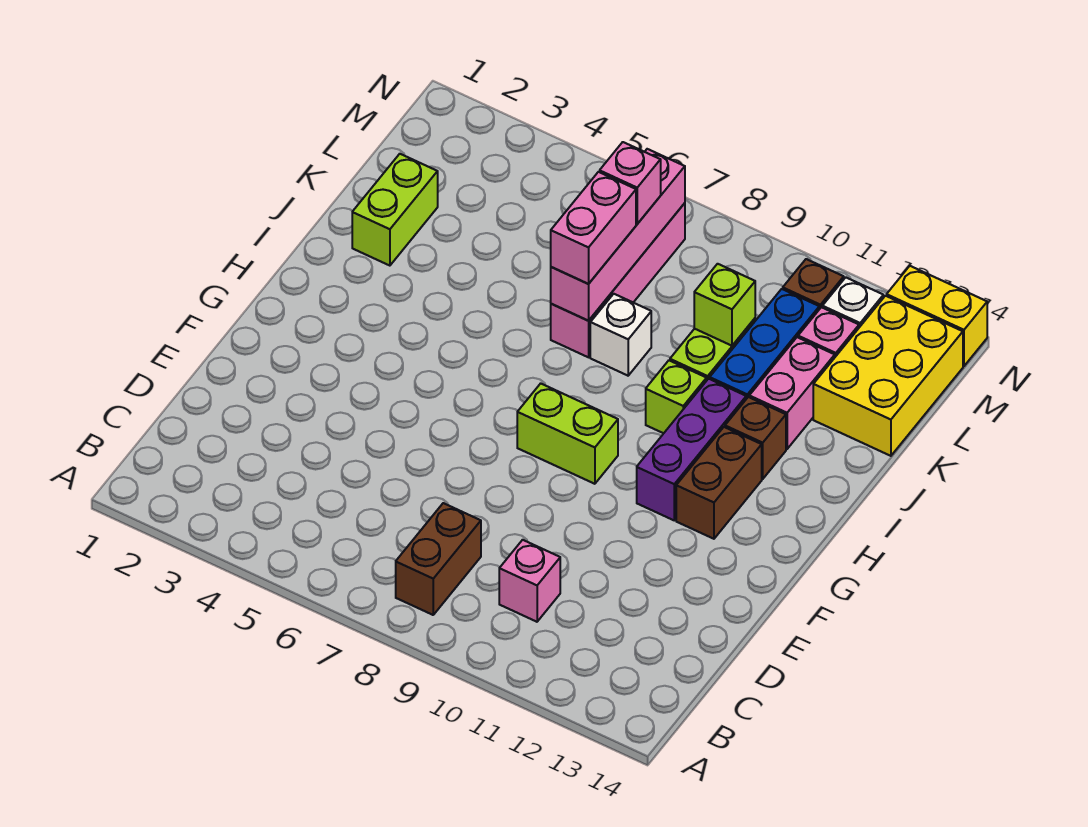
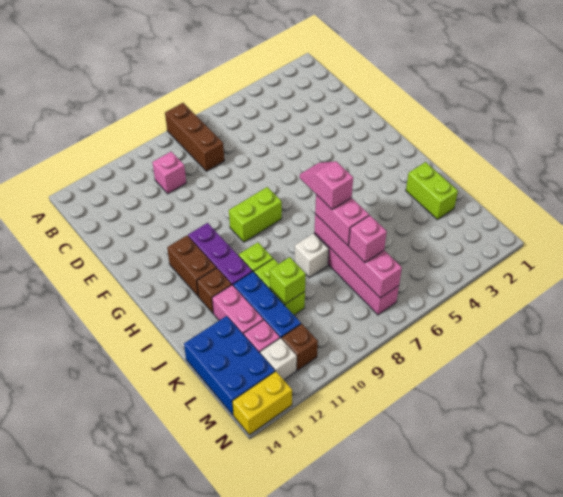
brown 1x2 brick [396,503,481,615] -> brown 1x3 brick [165,103,224,171]
none -> pink 1x2 slope [300,161,353,209]
yellow 2x3 brick [813,296,963,456] -> blue 2x3 brick [184,316,275,415]

